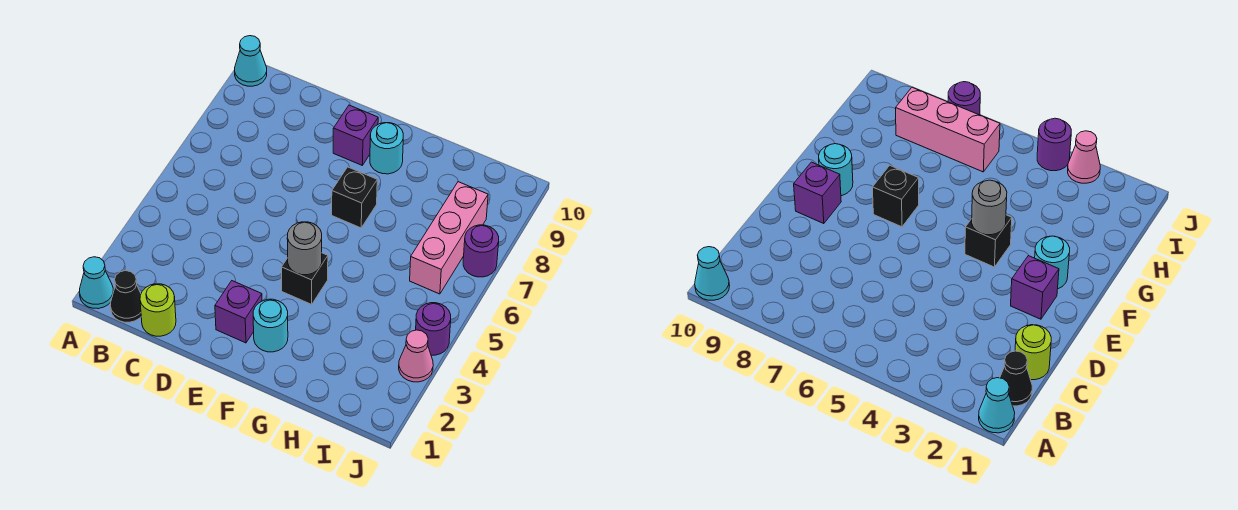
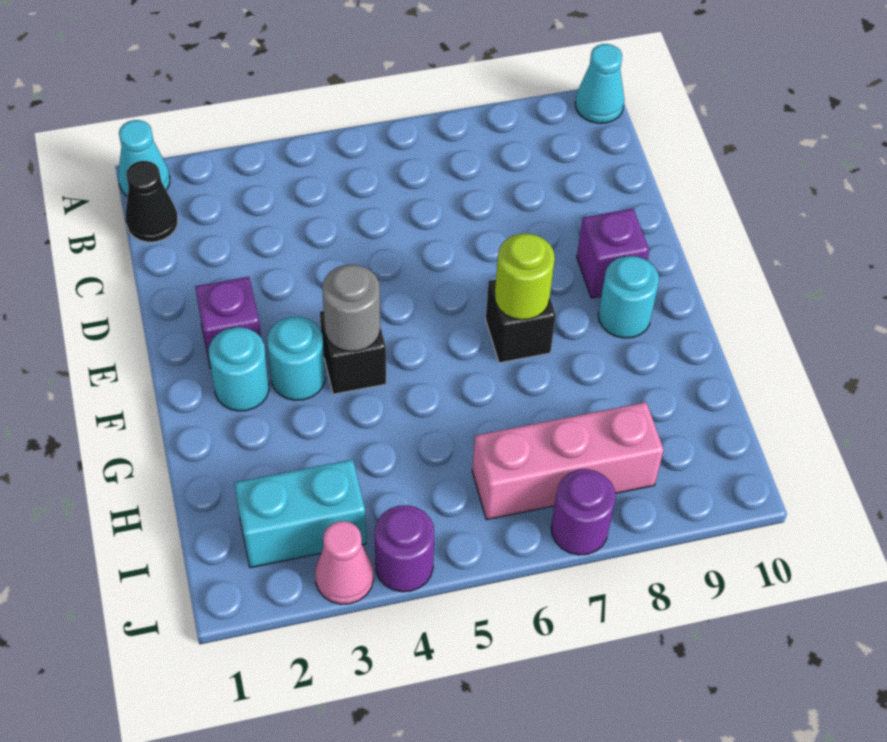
lime 1x1 round brick [140,284,176,336] -> lime 1x1 round brick moved to [495,234,555,320]
none -> cyan 1x1 round brick [267,317,325,400]
none -> cyan 1x2 brick [234,459,366,568]

